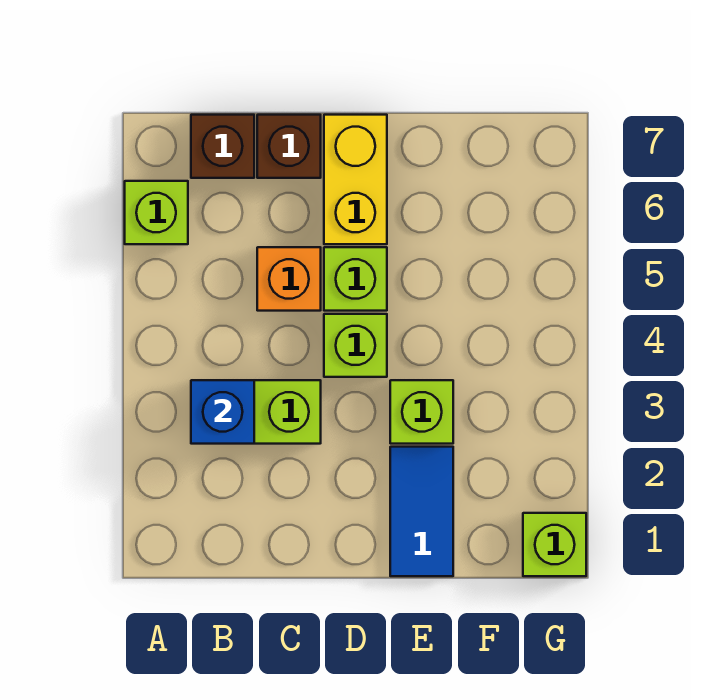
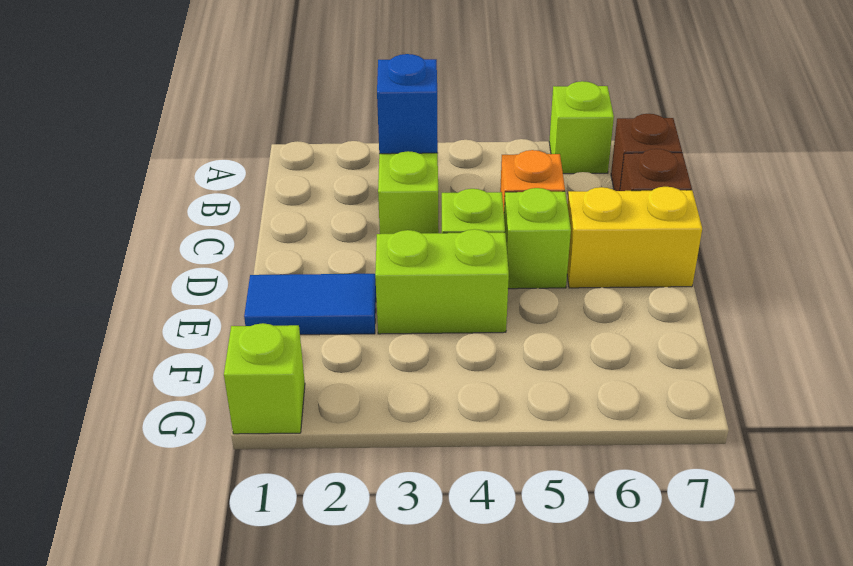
lime 1x1 brick [390,380,453,444] -> lime 1x2 brick [375,229,509,334]

